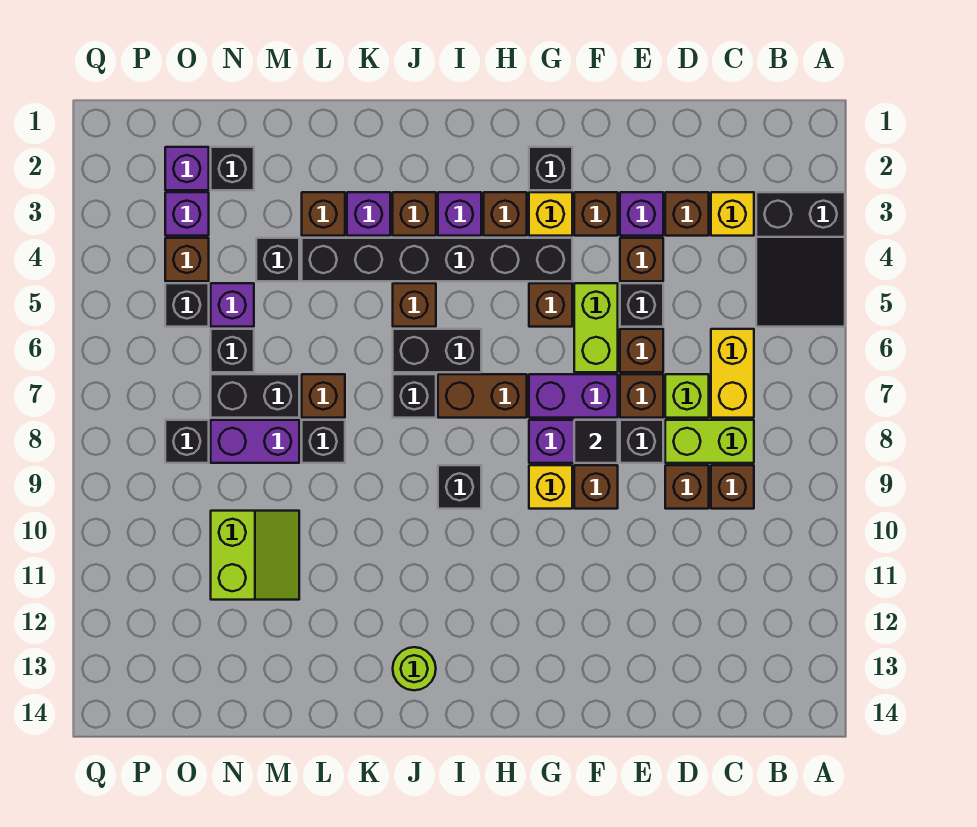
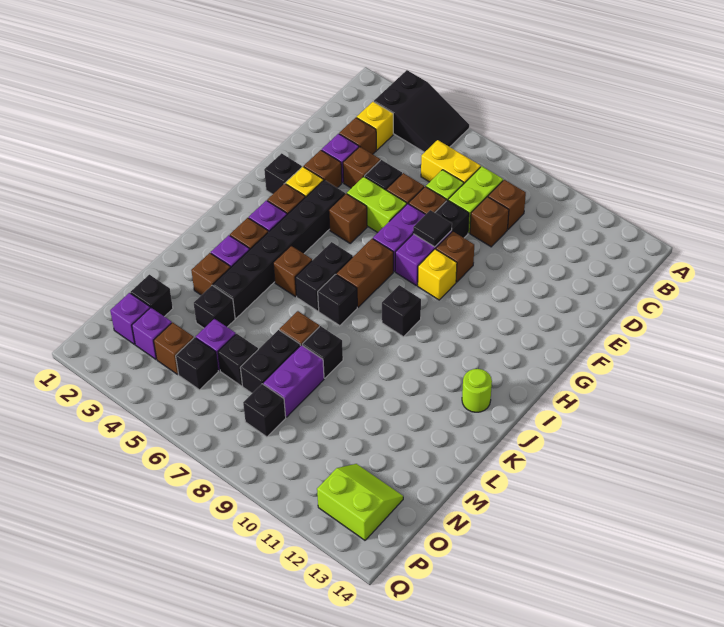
lime 2x2 slope [211,511,299,600] -> lime 2x2 slope moved to [317,464,403,540]

